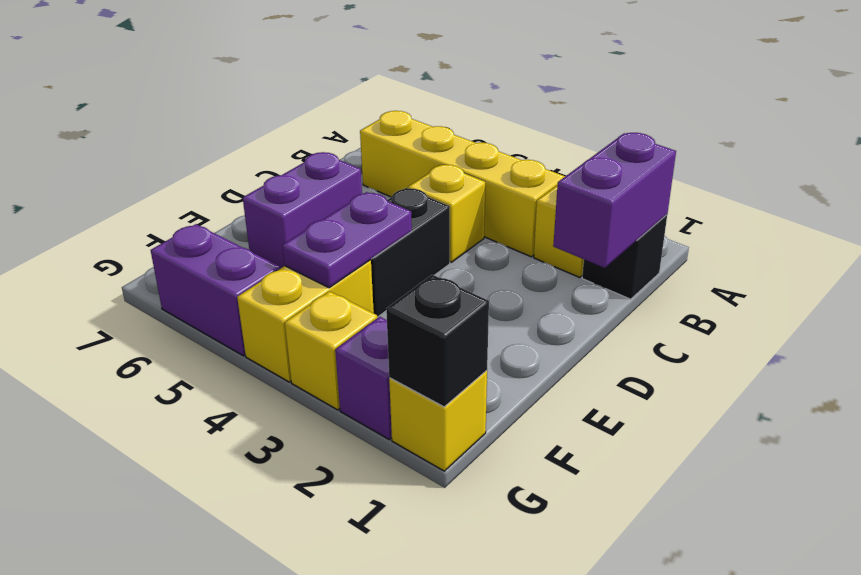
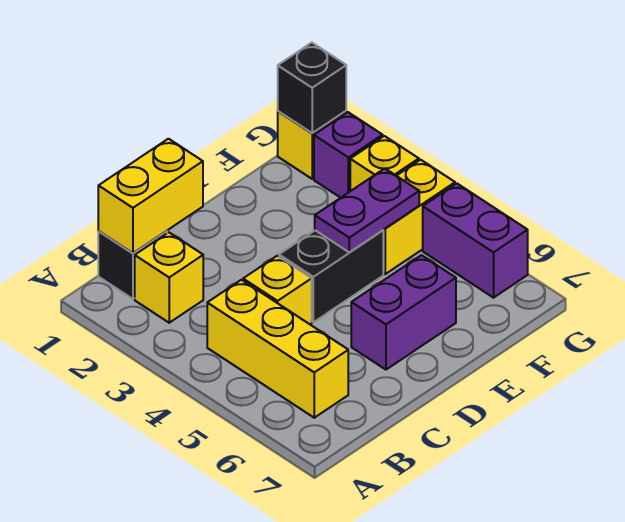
purple 1x2 brick [553,133,676,268] -> yellow 1x2 brick [98,139,203,253]
yellow 1x4 brick [360,111,565,257] -> yellow 1x3 brick [207,280,348,418]

